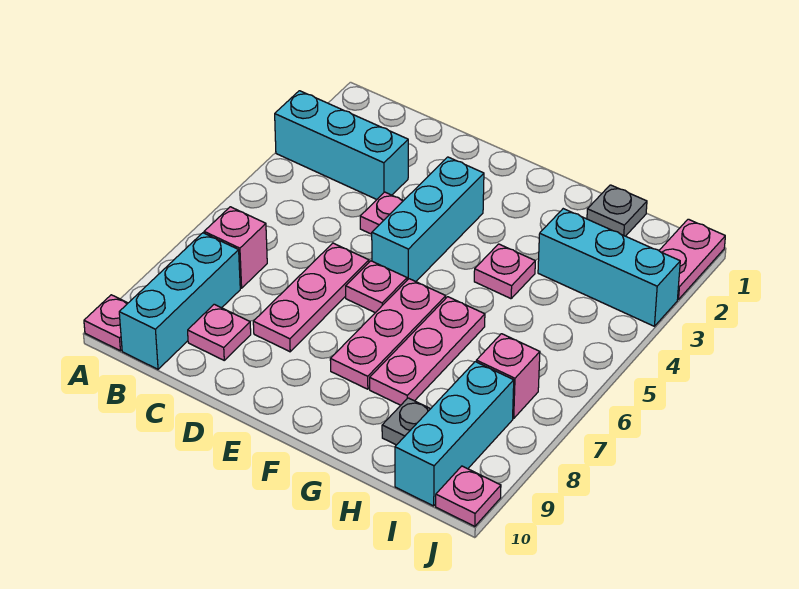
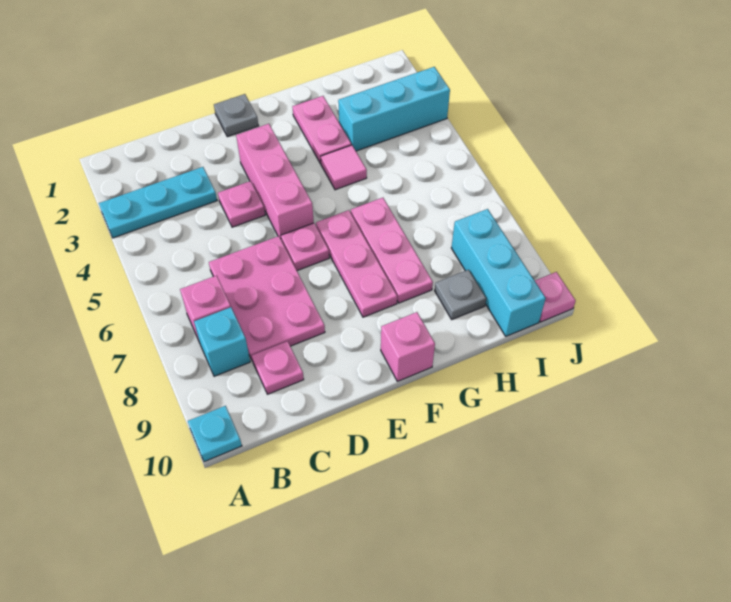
cyan 1x3 brick [275,91,408,199] -> cyan 1x3 plate [99,167,217,238]
pink 1x1 plate [84,295,128,351] -> cyan 1x1 plate [188,406,242,462]
cyan 1x3 brick [119,233,240,369] -> cyan 1x1 brick [194,307,250,376]
pink 1x3 plate [253,243,369,352] -> pink 2x3 plate [209,236,325,361]
cyan 1x3 brick [372,157,484,282] -> pink 1x3 brick [236,124,314,238]
pink 1x1 plate [474,244,535,299] -> pink 1x1 tile [321,145,367,190]
grey 1x1 plate [587,185,647,236] -> grey 1x1 plate moved to [214,94,259,137]
pink 1x1 brick [476,334,540,418] -> pink 1x1 brick moved to [381,312,435,381]
pink 1x2 plate [659,219,725,300] -> pink 1x2 plate moved to [293,96,351,164]

